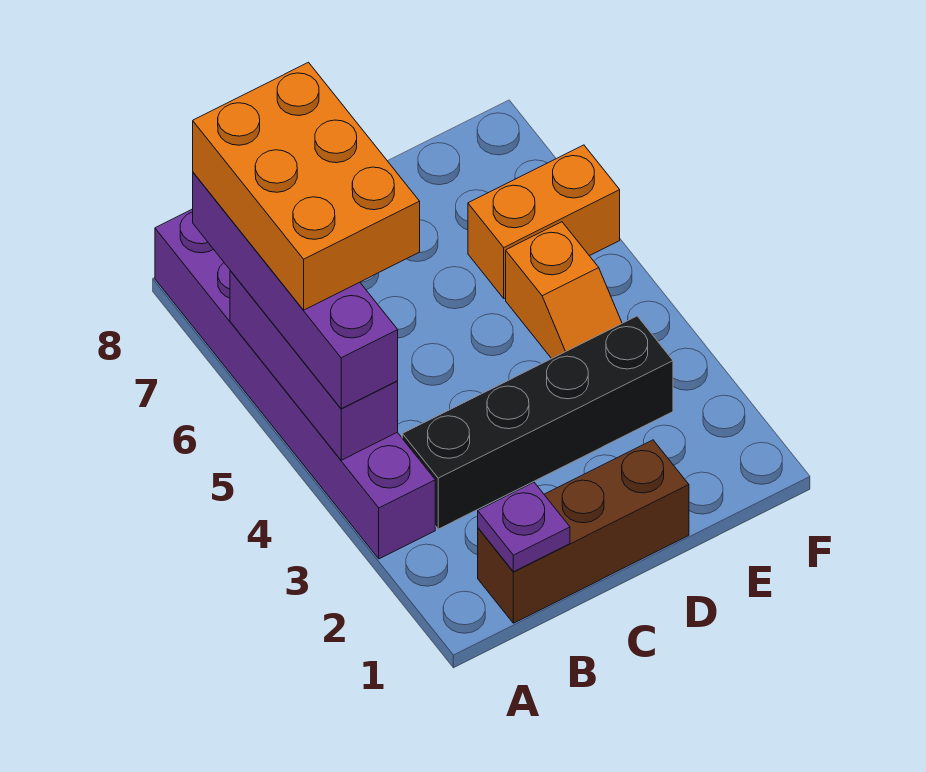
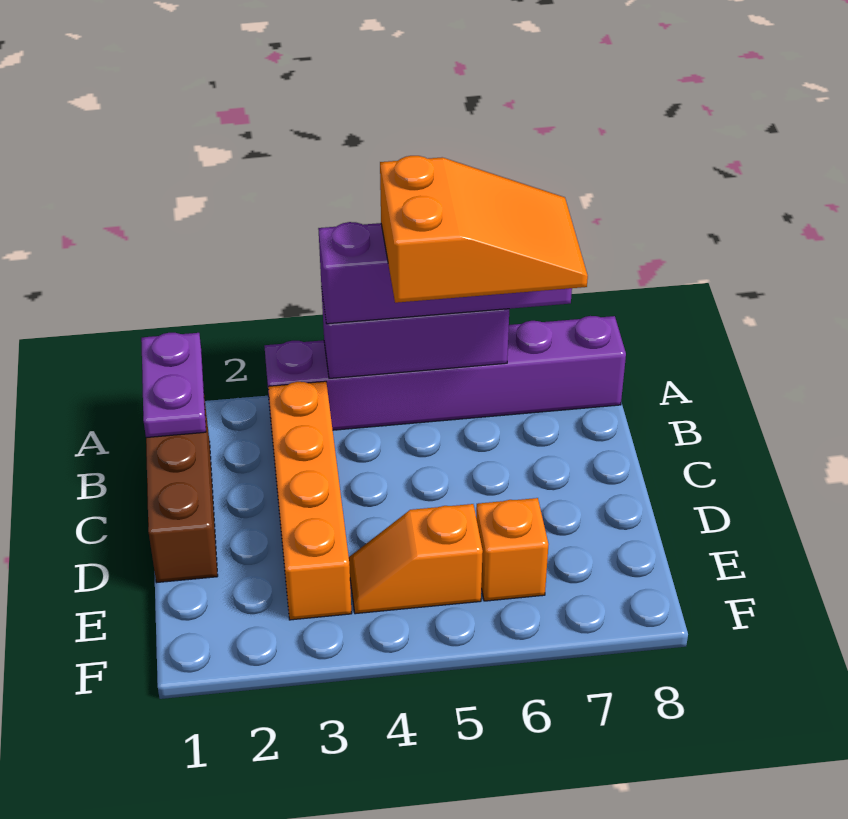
orange 2x3 brick [193,62,420,310] -> orange 2x3 slope [380,156,588,303]
purple 1x1 plate [478,482,570,572] -> purple 1x2 plate [141,333,206,438]
black 1x4 brick [402,316,673,529] -> orange 1x4 brick [268,381,352,620]
orange 1x2 brick [468,145,620,298] -> orange 1x1 brick [476,498,549,601]

